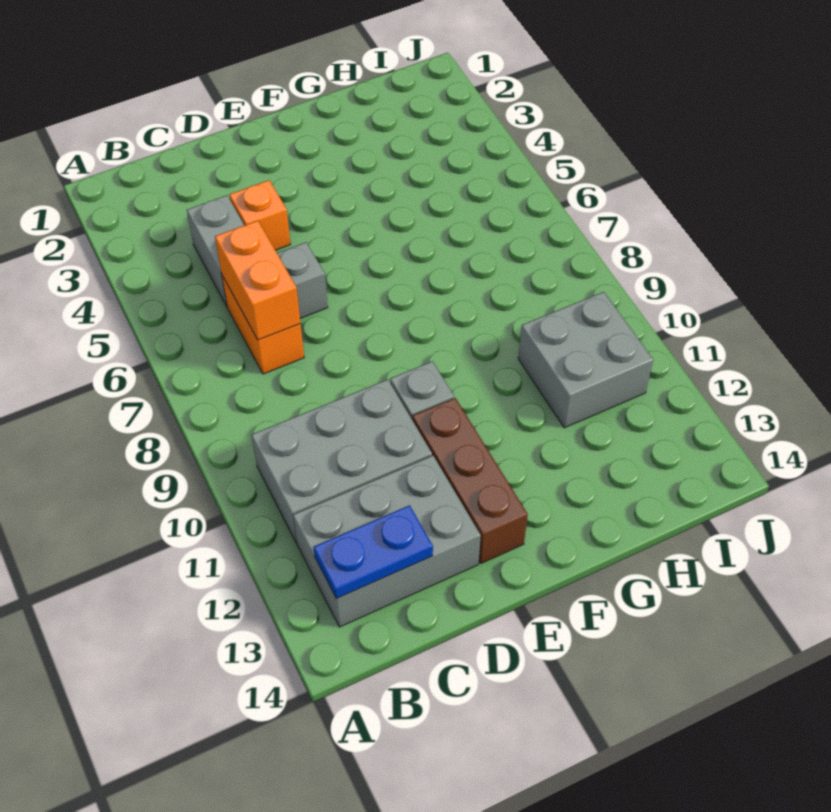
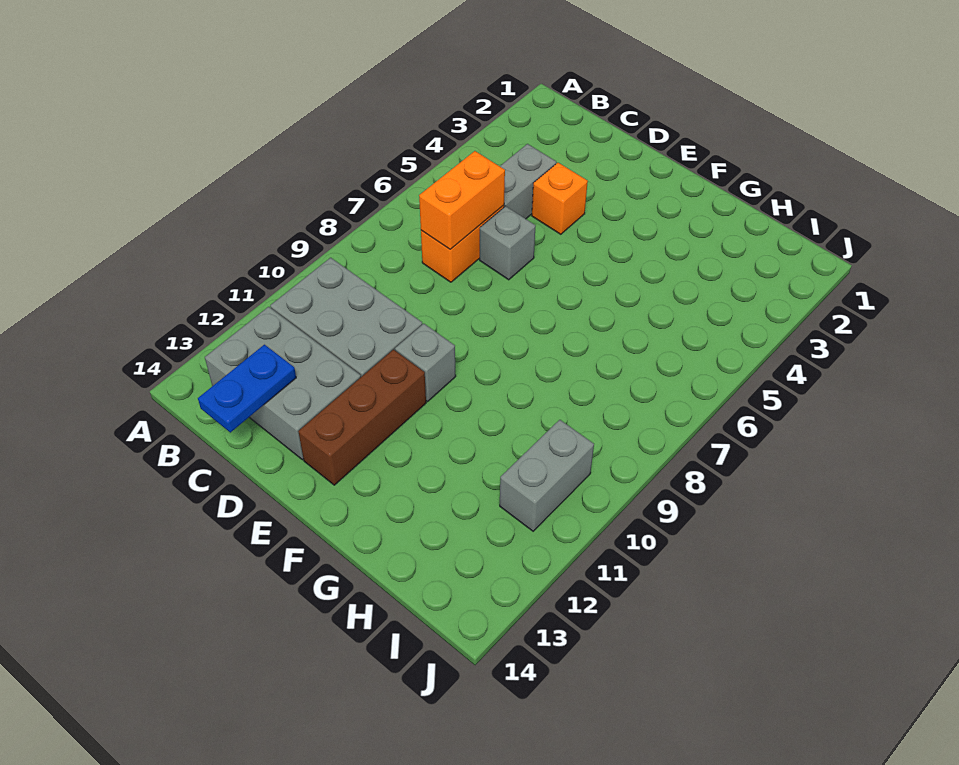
blue 1x2 plate [314,505,433,599] -> blue 1x2 plate turned to [198,345,296,432]
grey 2x2 brick [518,292,653,428] -> grey 1x2 brick [500,420,594,531]

